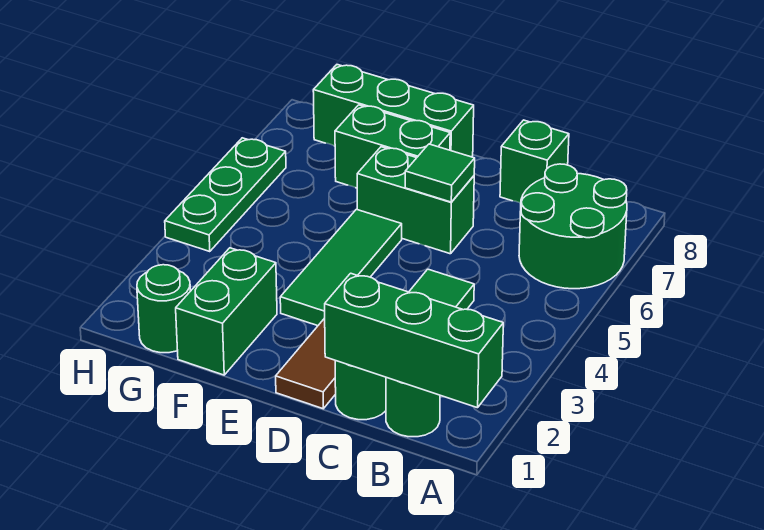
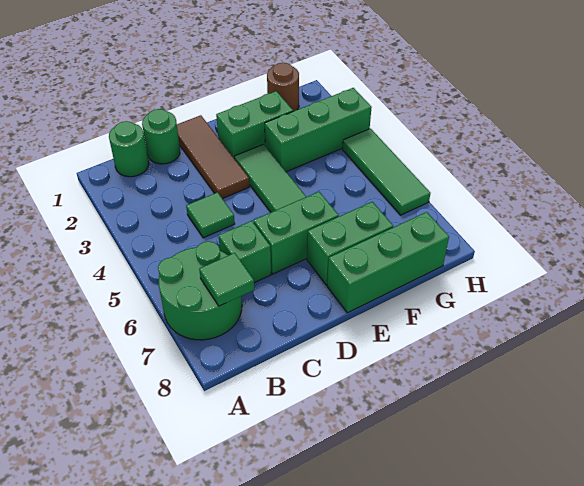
green 1x3 brick [325,273,503,408] -> green 1x3 brick moved to [265,88,372,172]
green 1x1 brick [500,120,569,203] -> green 1x1 brick moved to [218,221,271,283]
green 1x1 tile [405,144,475,202] -> green 1x1 tile moved to [199,253,254,306]
green 1x2 brick [176,248,277,375] -> green 1x2 brick turned to [216,91,293,157]
green 1x1 round brick [137,265,190,353] -> brown 1x1 round brick [267,63,299,111]
green 1x3 plate [165,138,286,252] -> green 1x3 tile [342,129,430,215]

